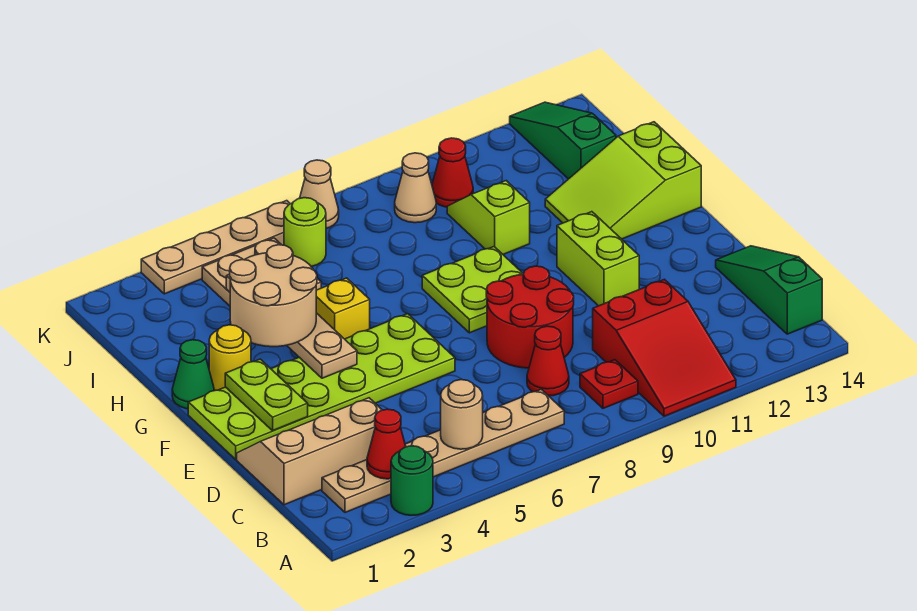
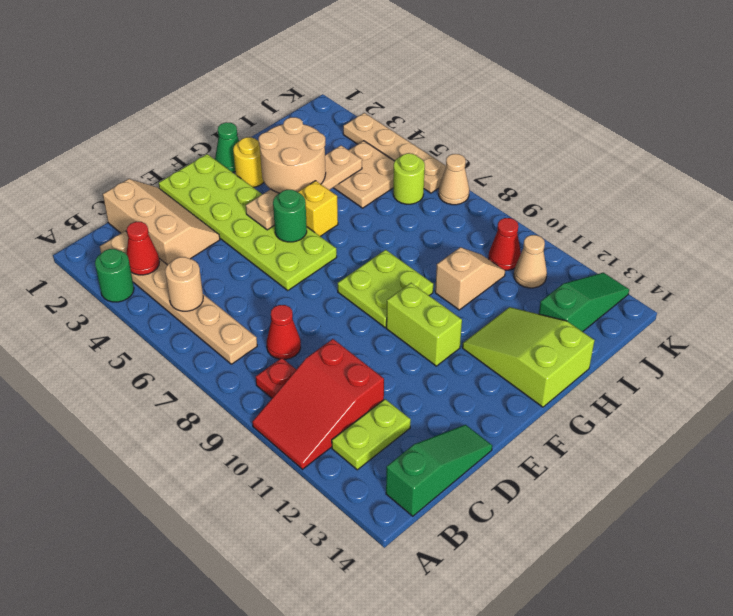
red 2x2 round brick [486,266,574,368] -> none
lime 1x2 plate [225,359,308,431] -> lime 1x2 plate moved to [332,399,411,470]
lime 1x2 brick [557,212,639,306] -> lime 1x2 brick turned to [386,283,462,366]
none -> green 1x1 round brick [273,190,307,242]
lime 1x2 slope [447,181,530,254] -> tan 1x2 slope [435,247,505,310]
tan 1x1 cone [395,153,436,223] -> tan 1x1 cone moved to [514,235,547,288]

